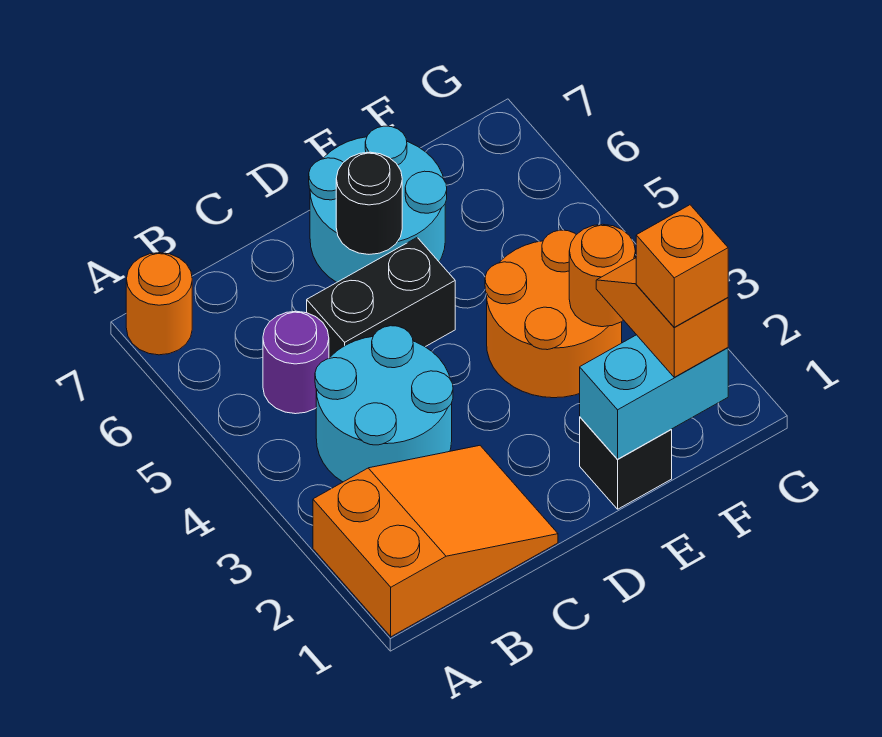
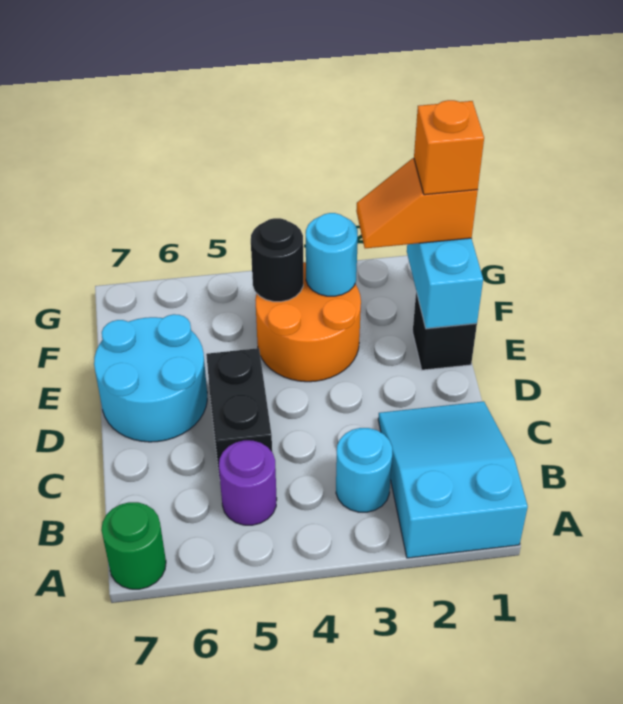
orange 2x3 slope [313,446,558,637] -> cyan 2x3 slope [378,401,528,558]
orange 1x1 round brick [126,253,192,355] -> green 1x1 round brick [101,502,166,589]
cyan 2x2 round brick [315,326,453,482] -> cyan 1x1 round brick [336,428,392,512]
black 1x1 round brick [336,152,402,254] -> black 1x1 round brick moved to [251,218,303,302]
orange 1x1 round brick [569,224,635,327] -> cyan 1x1 round brick [306,213,358,296]

